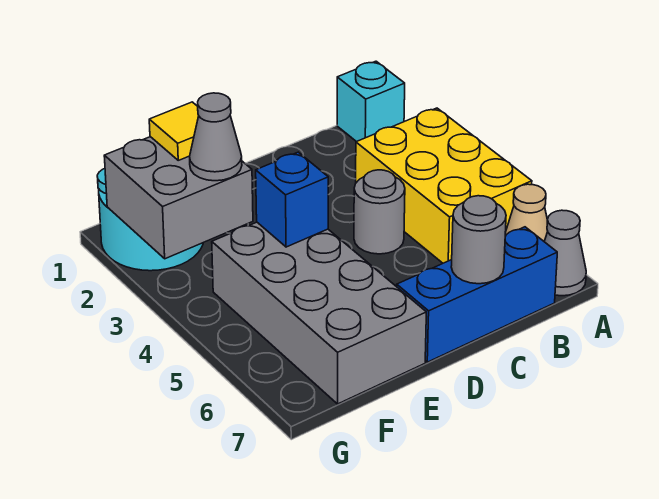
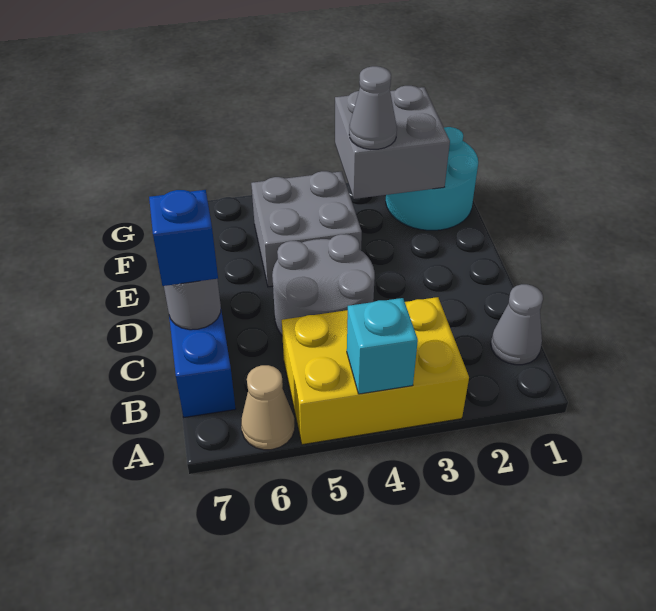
cyan 1x1 brick [337,61,405,142] -> cyan 1x1 brick moved to [347,298,418,394]
grey 1x1 cone [544,210,586,296] -> grey 1x1 cone moved to [491,284,543,365]
grey 1x1 round brick [354,170,405,254] -> grey 2x2 round brick [272,234,375,335]
grey 2x4 brick [212,222,426,404] -> grey 2x2 brick [251,171,362,287]
blue 1x1 brick [256,152,328,247] -> blue 1x1 brick moved to [149,190,218,286]
yellow 1x1 tile [149,102,199,160] -> none

